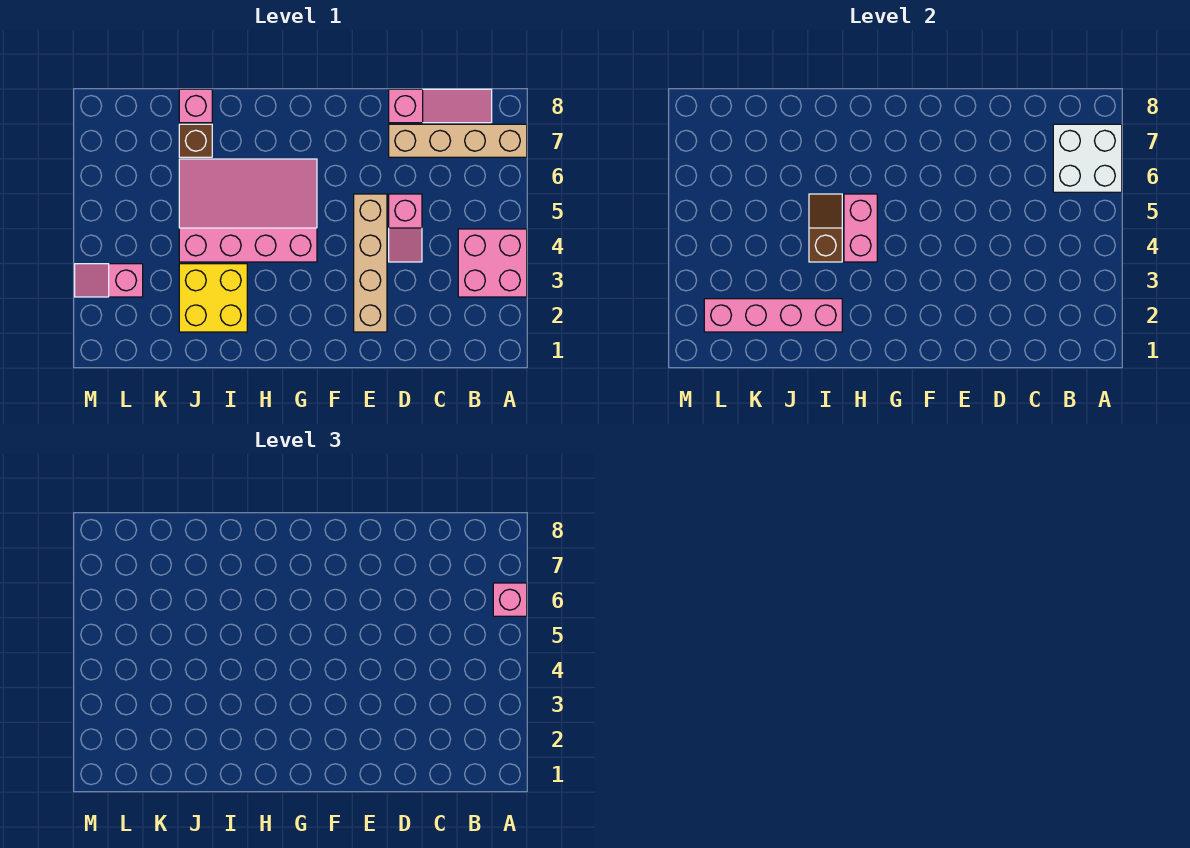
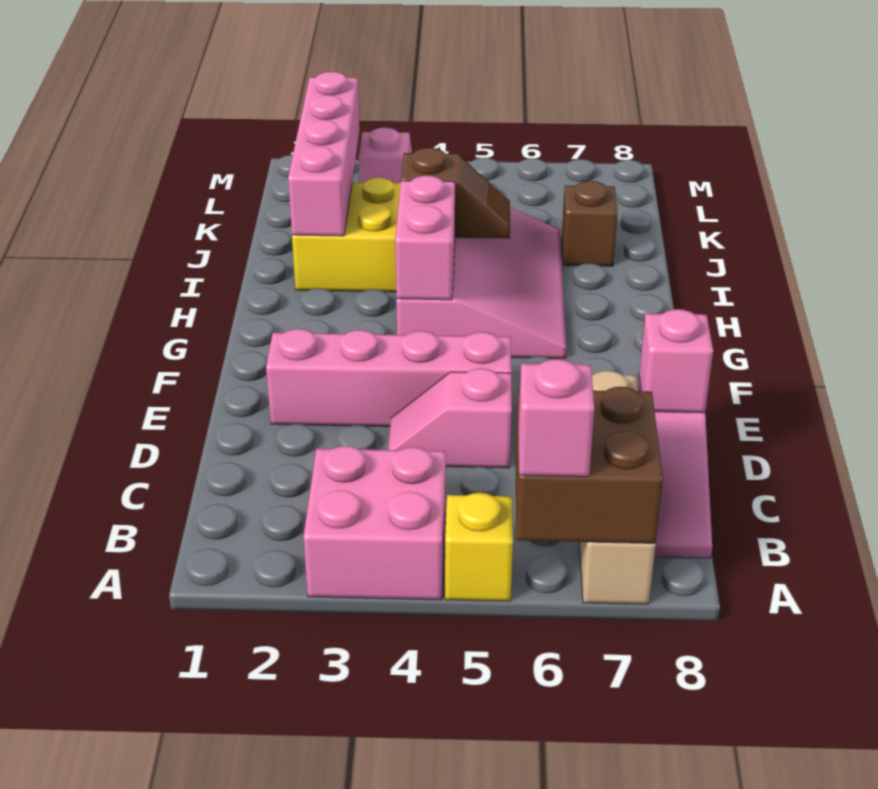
none -> yellow 1x1 brick [445,493,513,601]
white 2x2 brick [1053,124,1122,192] -> brown 2x2 brick [515,387,663,543]
tan 1x4 brick [354,194,387,332] -> pink 1x4 brick [266,329,511,427]
pink 1x2 brick [844,194,877,262] -> pink 1x2 brick turned to [395,176,455,300]
pink 1x1 brick [179,89,212,123] -> pink 1x1 brick moved to [639,309,713,413]

